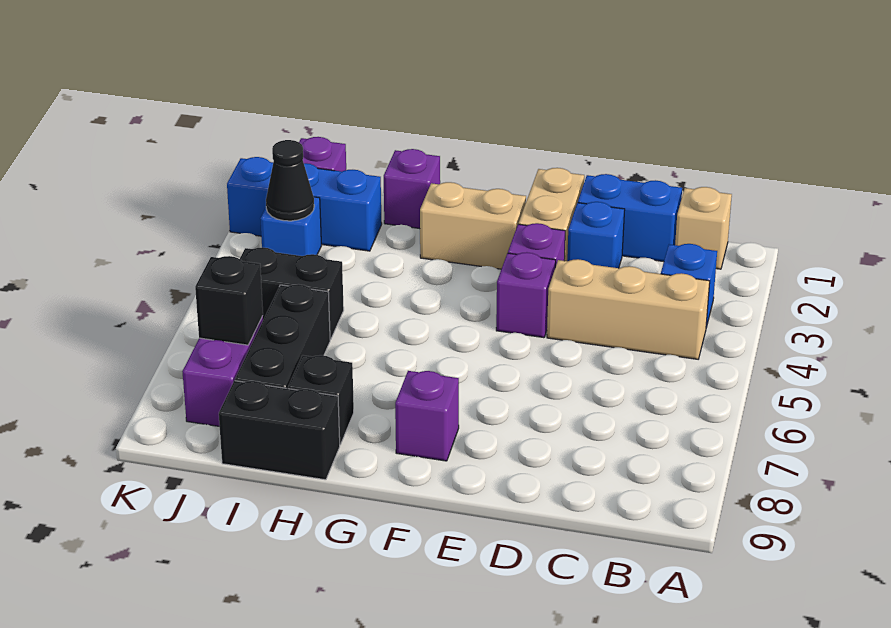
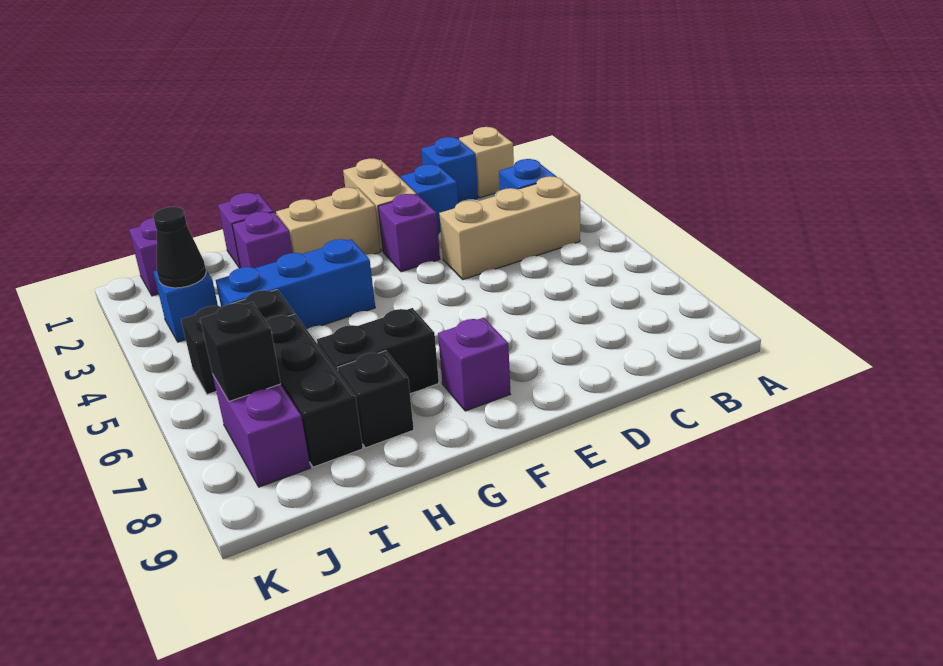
blue 1x2 brick [578,174,682,262] -> blue 1x1 brick [421,137,478,203]
purple 1x1 brick [496,252,556,338] -> purple 1x1 brick moved to [232,212,293,268]
black 1x2 brick [219,381,340,480] -> black 1x2 brick moved to [317,308,439,394]
blue 1x3 brick [227,157,382,251] -> blue 1x3 brick moved to [216,239,375,329]

